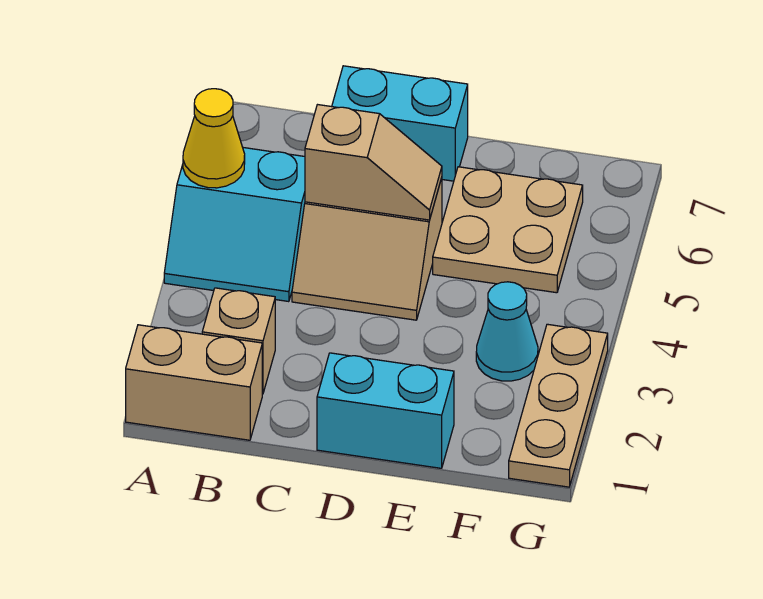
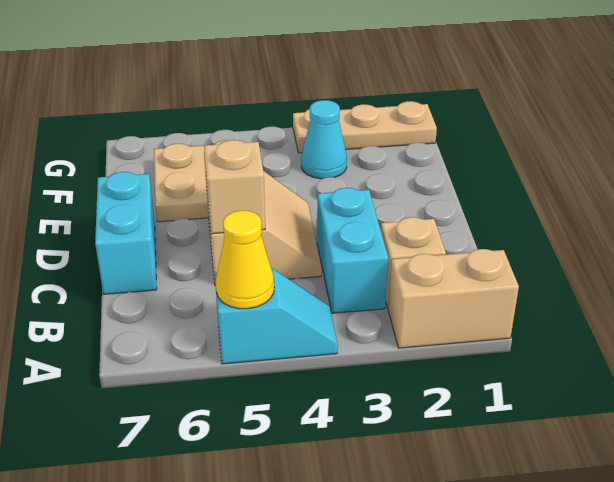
tan 1x2 brick [126,325,262,440] -> tan 1x2 brick turned to [388,249,519,348]
cyan 2x2 slope [164,148,305,302] -> cyan 1x2 slope [215,269,338,364]
cyan 1x2 brick [317,353,454,468] -> cyan 1x2 brick moved to [317,188,388,313]

